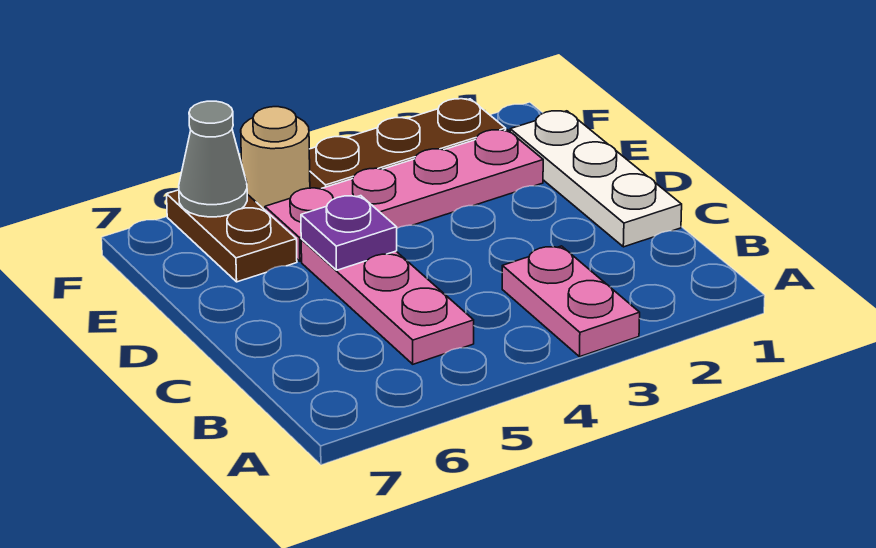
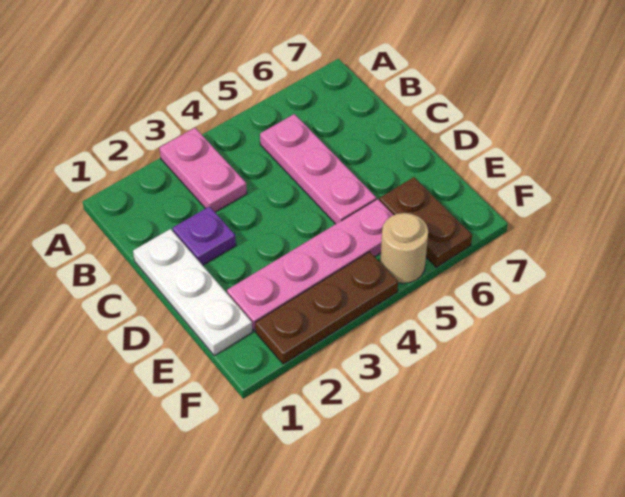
purple 1x1 plate [301,196,397,270] -> purple 1x1 plate moved to [173,206,236,265]
grey 1x1 cone [179,101,247,217] -> none

